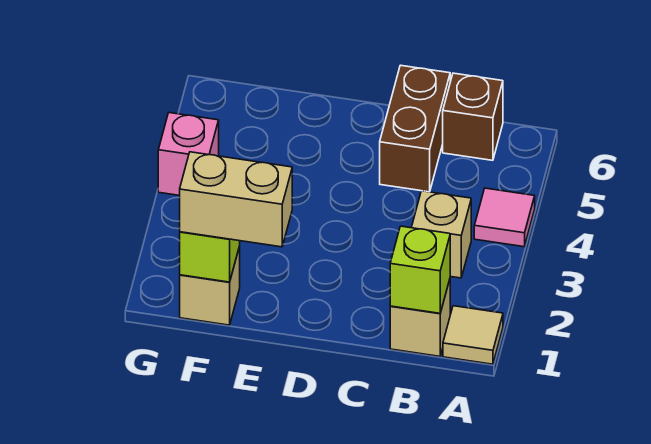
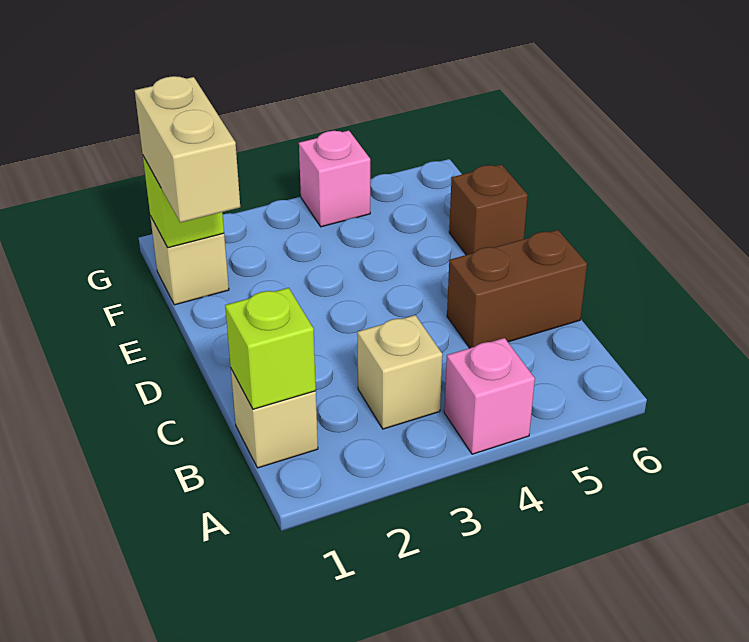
tan 1x1 tile [443,306,503,364] -> none
pink 1x1 tile [474,188,535,247] -> pink 1x1 brick [444,338,535,454]
brown 1x1 brick [443,73,503,160] -> brown 1x1 brick moved to [449,164,528,255]

